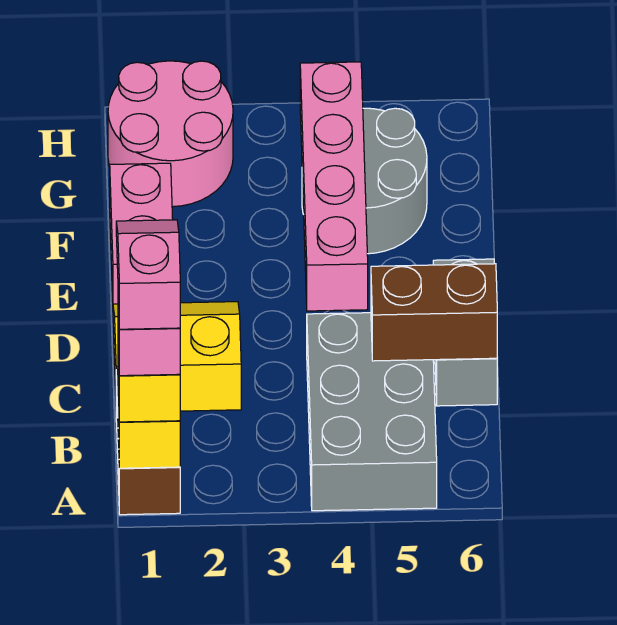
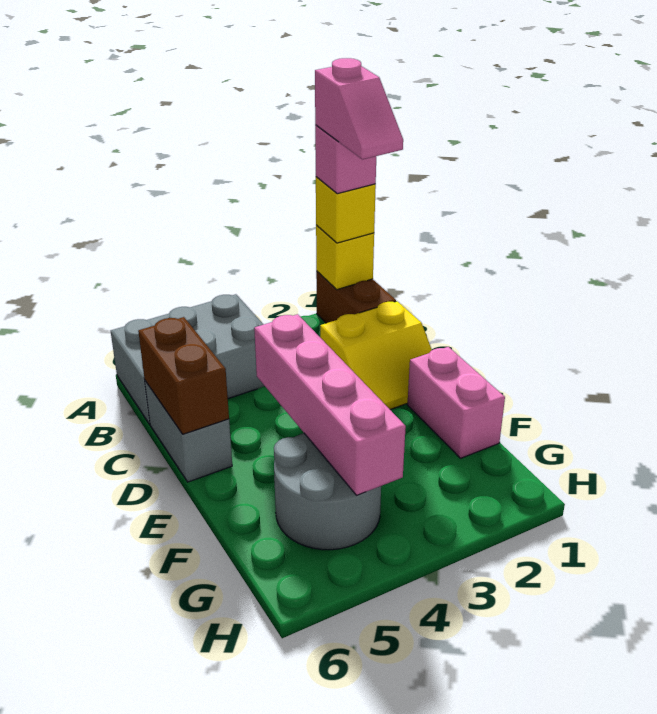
grey 2x3 brick [307,313,437,511] -> grey 2x3 brick turned to [111,294,265,424]
brown 1x2 brick [371,263,497,361] -> brown 1x2 brick turned to [138,317,229,434]
pink 2x2 round brick [108,61,233,207] -> none

